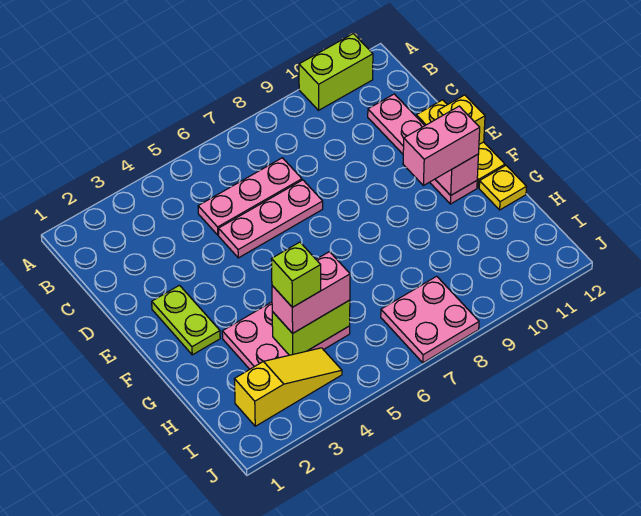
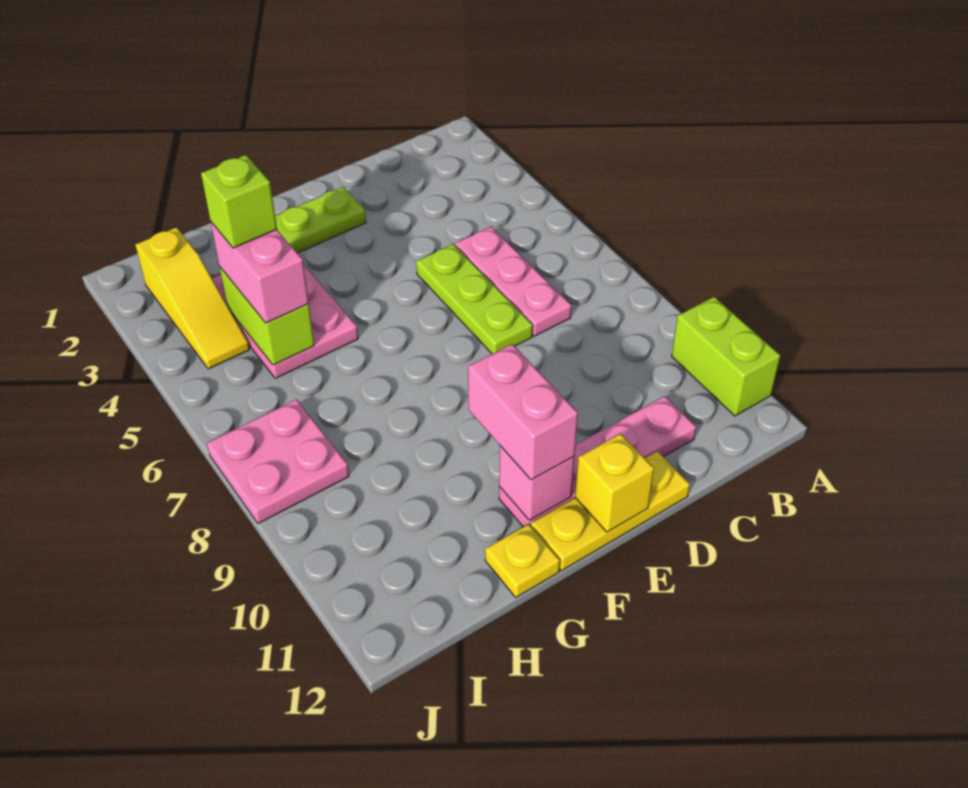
pink 1x3 plate [219,180,323,258] -> lime 1x3 plate [416,244,533,354]

